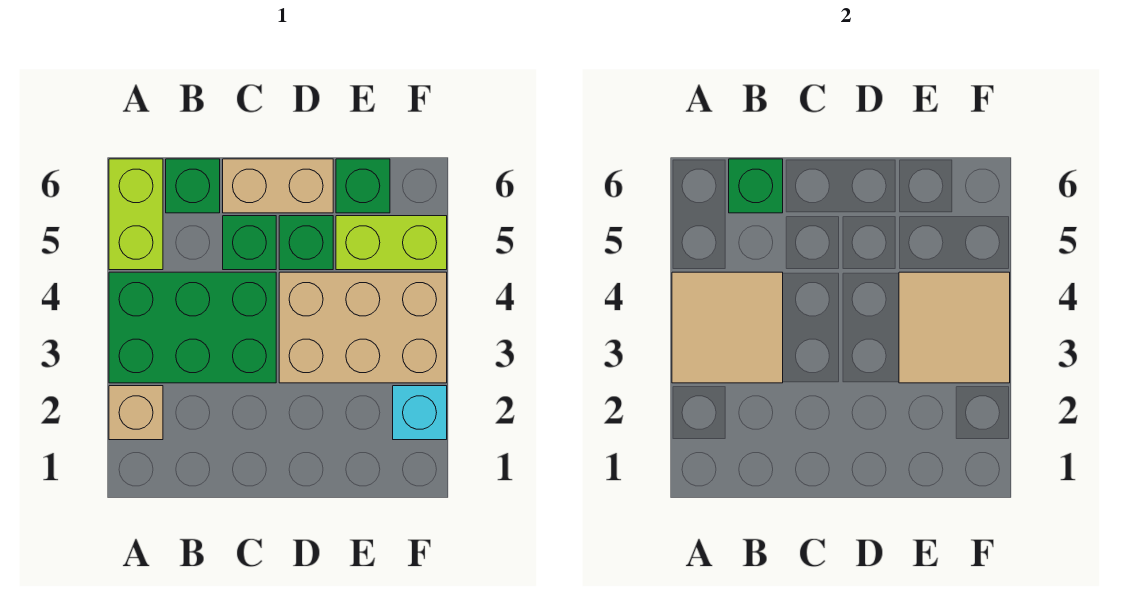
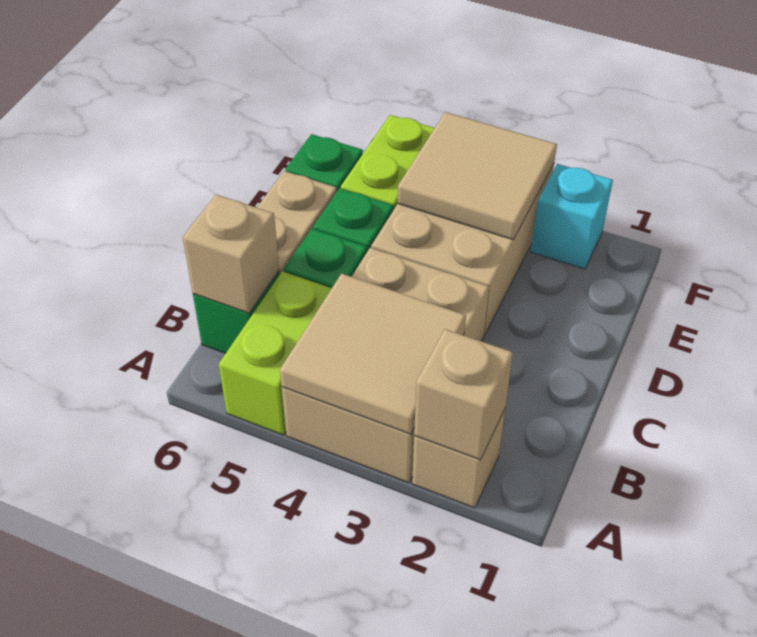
none -> tan 1x1 brick [414,329,513,460]
green 2x3 brick [109,272,276,383] -> tan 2x3 brick [282,248,489,483]
lime 1x2 brick [109,159,163,270] -> lime 1x2 brick turned to [219,271,332,435]
green 1x1 brick [729,159,783,213] -> tan 1x1 brick [183,195,279,313]

